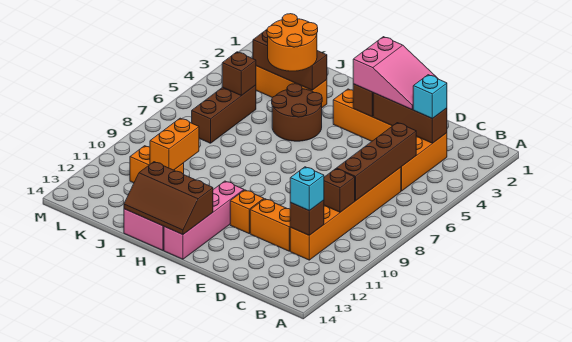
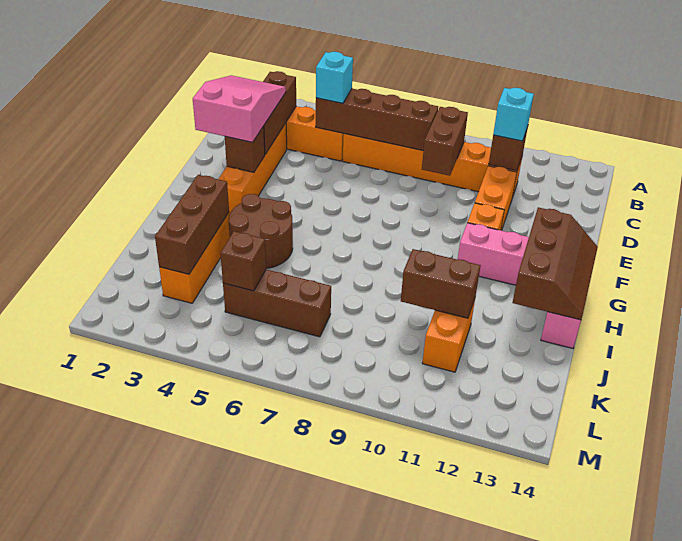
cyan 1x1 brick [413,75,447,119] -> cyan 1x1 brick moved to [316,52,353,103]
brown 1x1 brick [324,169,355,212] -> brown 1x2 brick [422,107,468,176]
orange 2x2 round brick [267,14,318,71] -> none
orange 1x2 brick [150,118,199,170] -> brown 1x2 brick [401,249,481,318]

